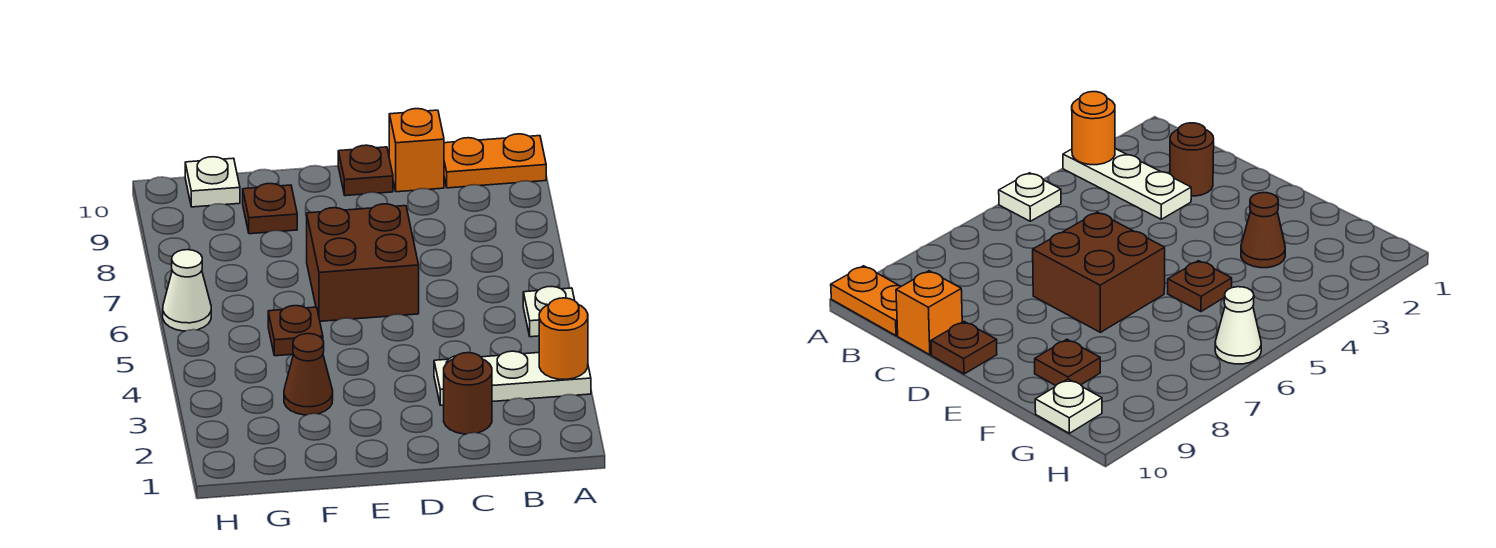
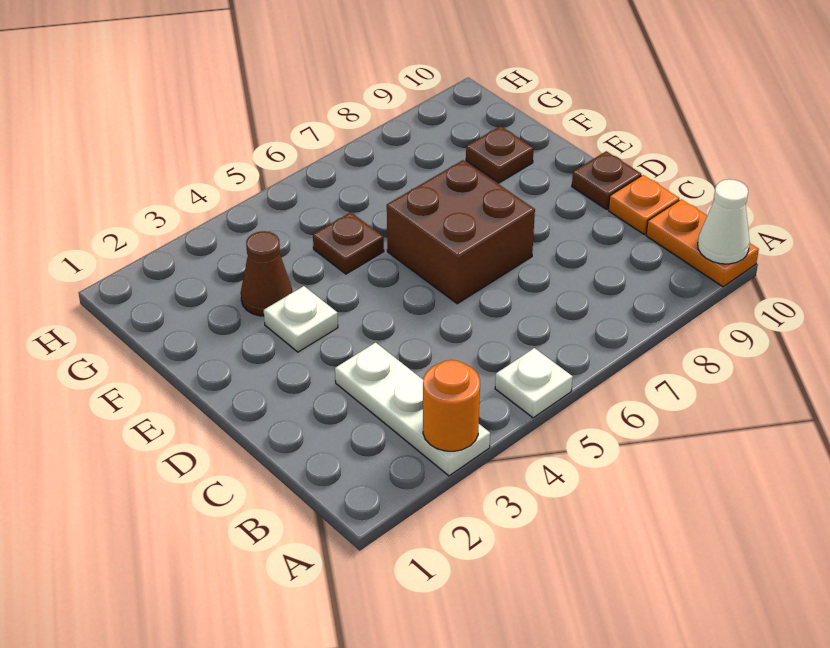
brown 1x1 round brick [444,353,492,434] -> none
orange 1x1 brick [389,109,444,192] -> orange 1x1 plate [608,175,679,234]
white 1x1 plate [185,157,240,207] -> white 1x1 plate moved to [264,286,338,352]
white 1x1 cone [163,250,211,331] -> white 1x1 cone moved to [698,179,750,264]

